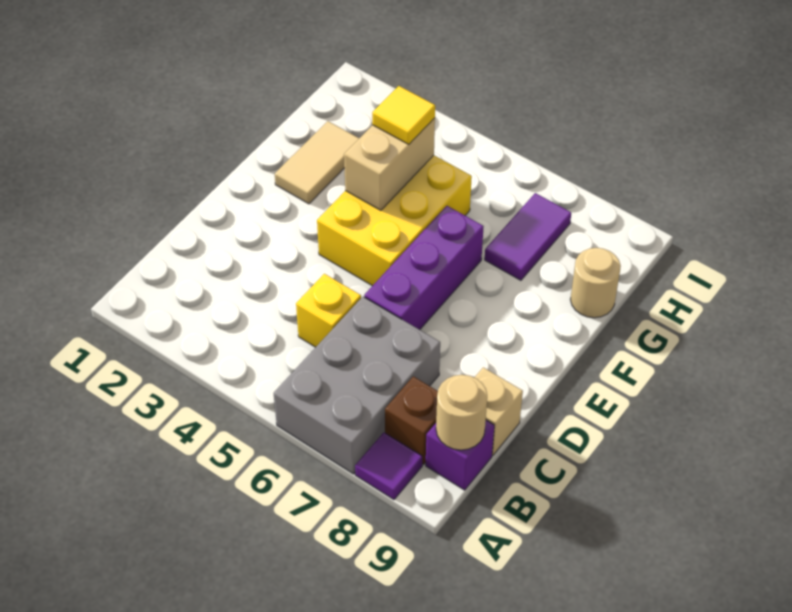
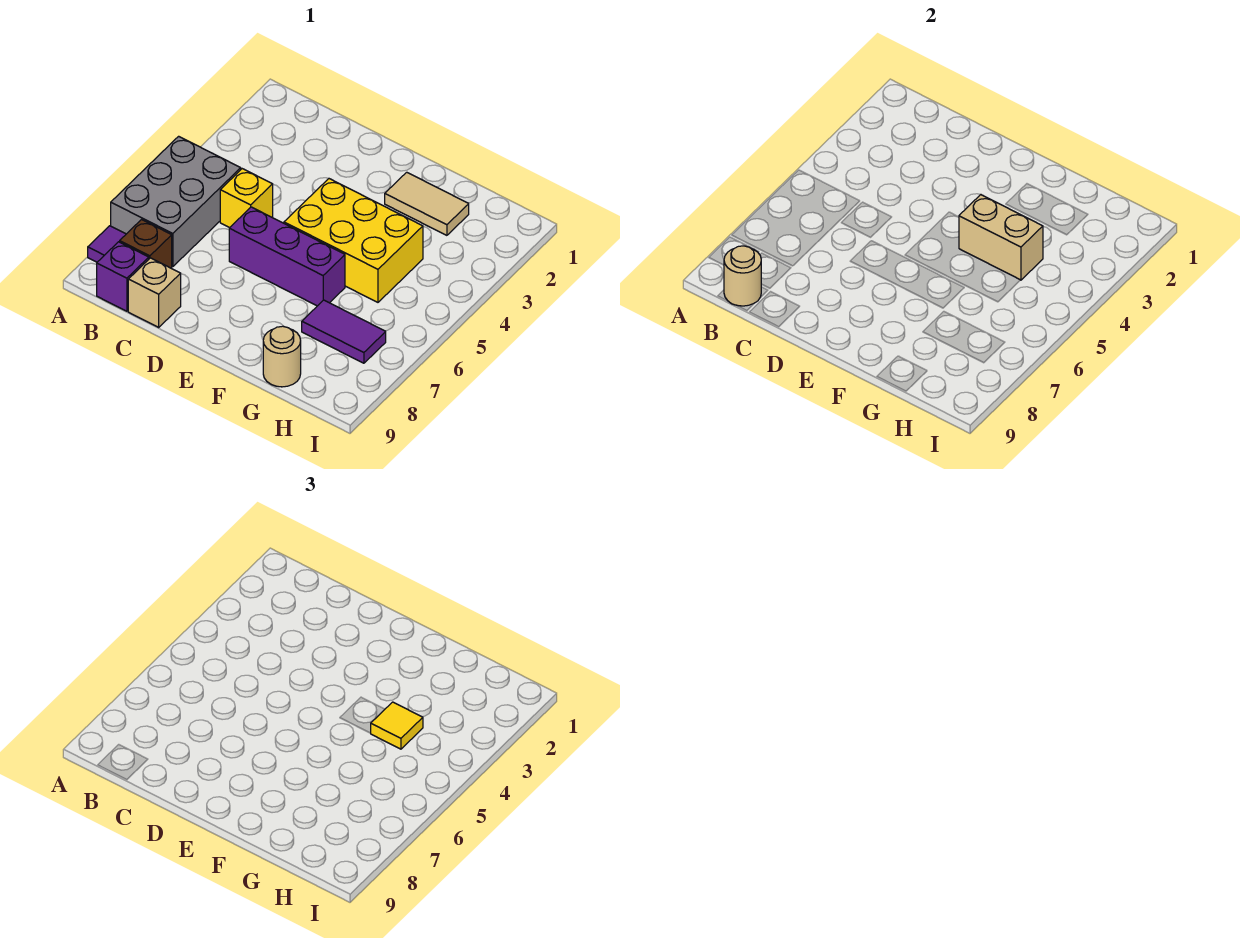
grey 2x3 brick [274,297,440,474] -> grey 2x3 brick turned to [111,136,241,267]

